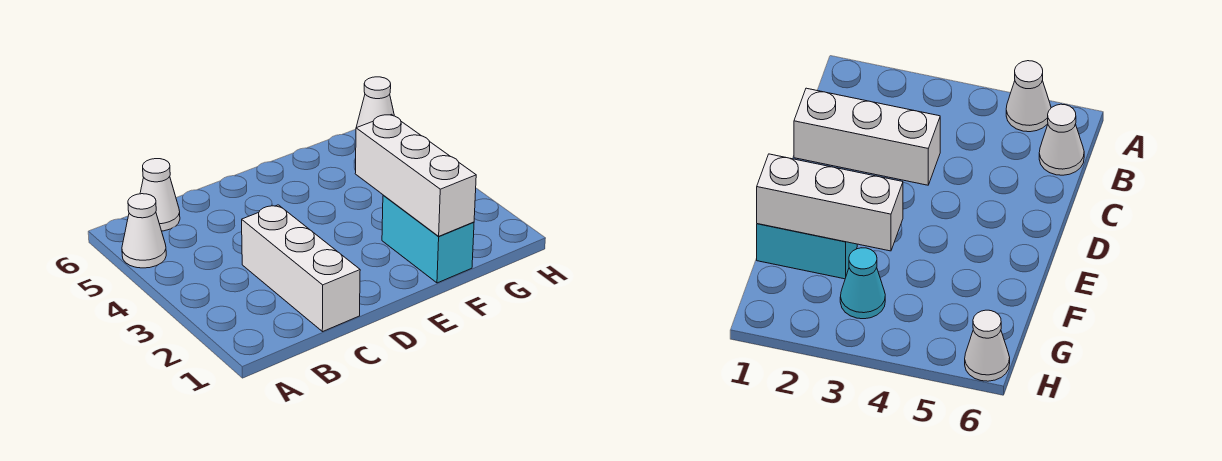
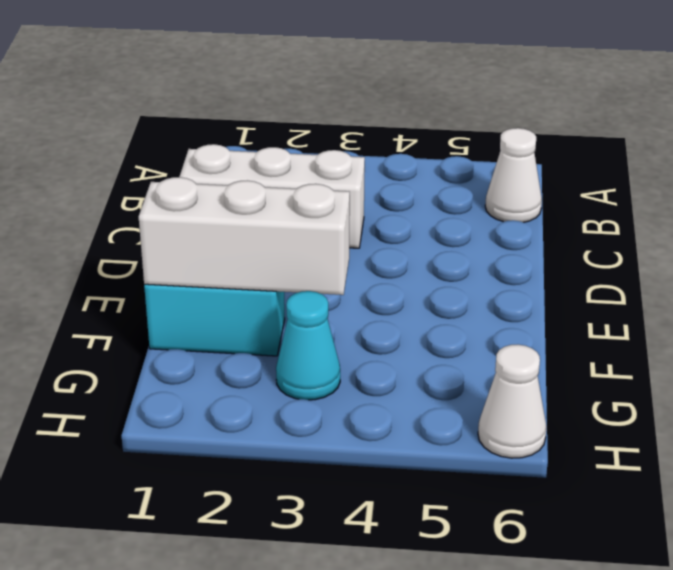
white 1x1 cone [122,194,166,268] -> none

